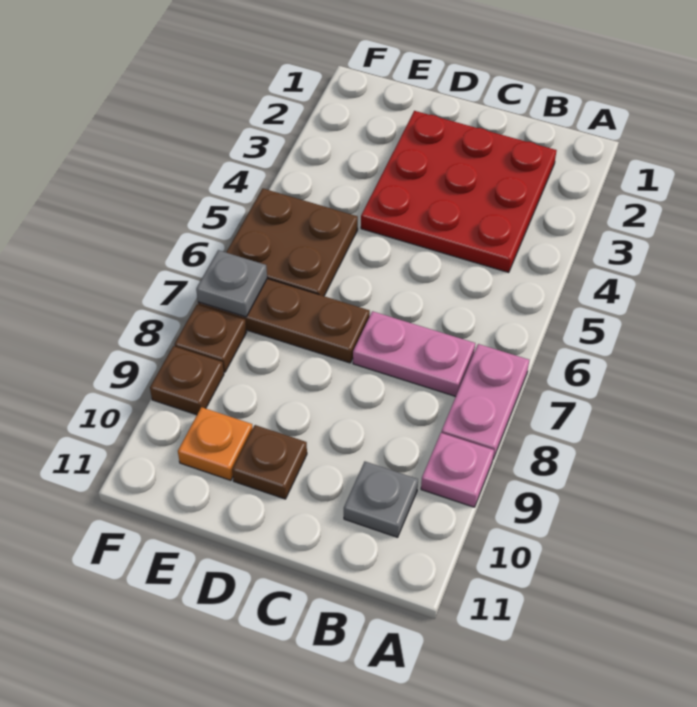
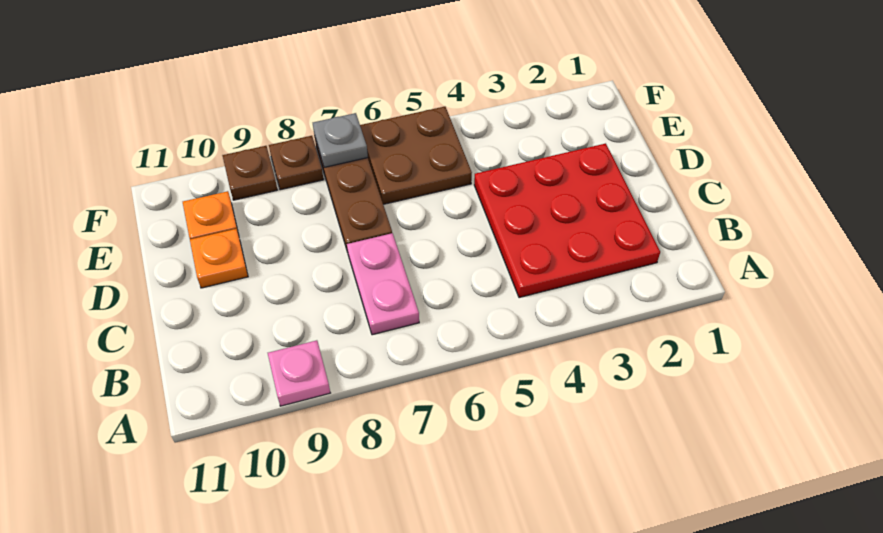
pink 1x2 plate [441,344,529,459] -> none
grey 1x1 plate [344,462,418,537] -> none
brown 1x1 plate [232,425,307,499] -> orange 1x1 plate [190,229,248,288]

